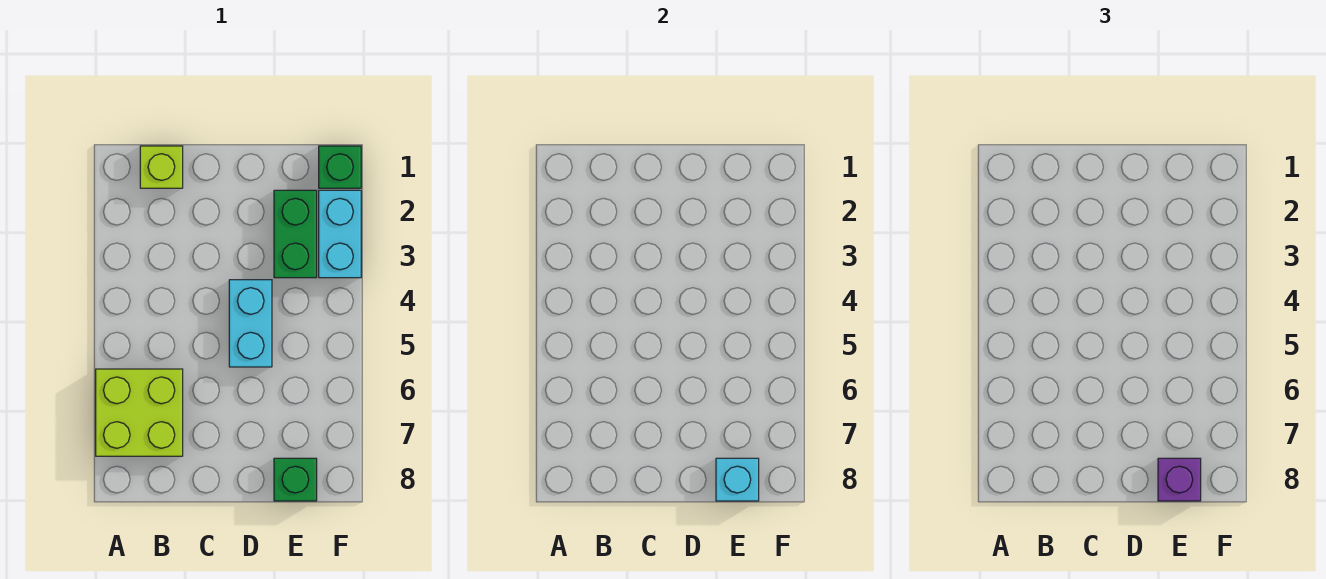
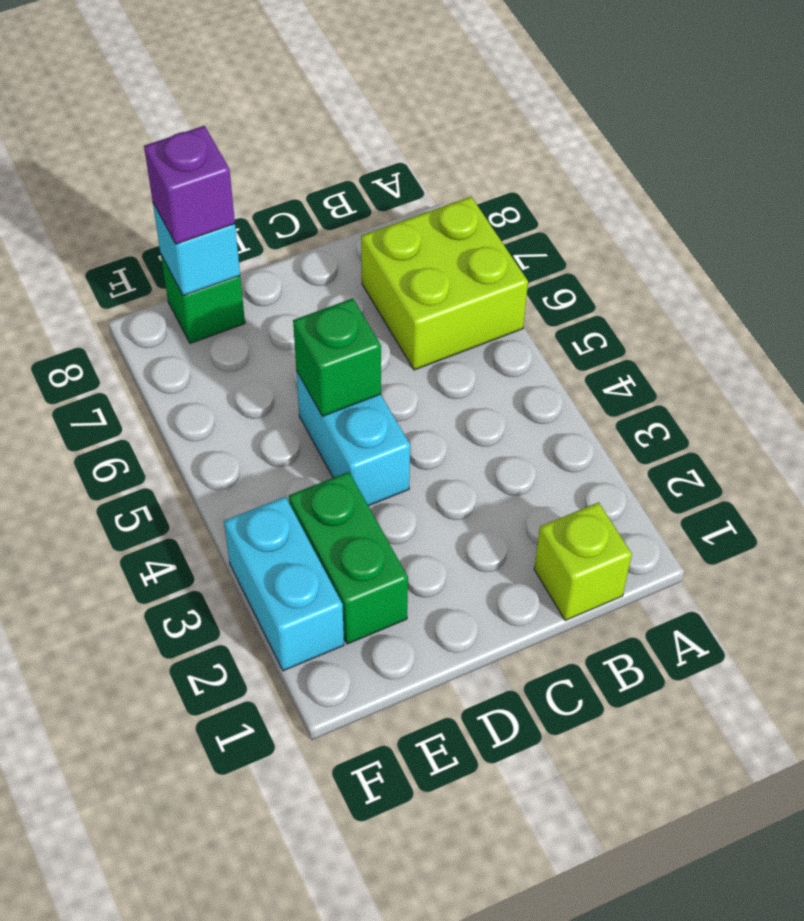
green 1x1 brick [319,146,361,188] -> green 1x1 brick moved to [293,298,381,416]

